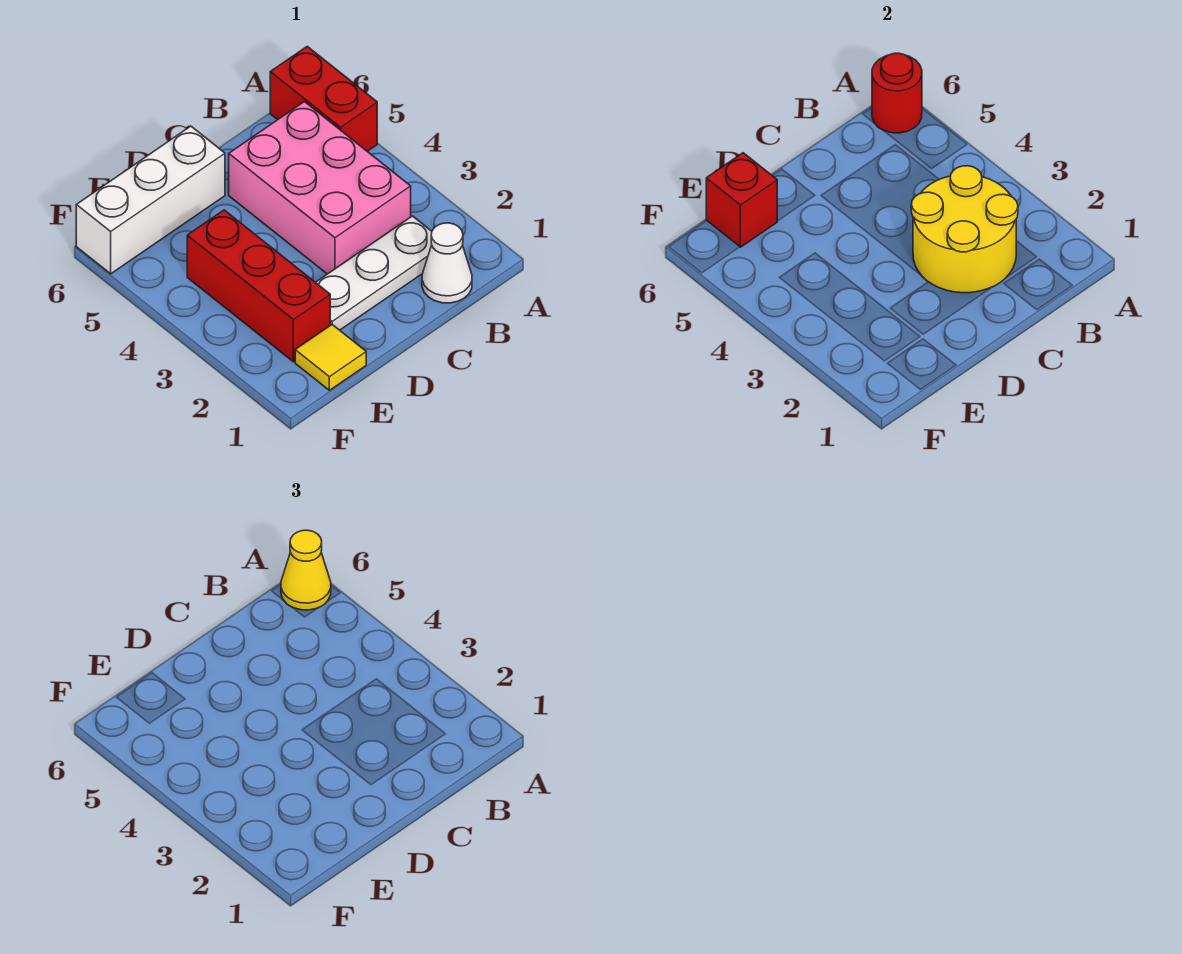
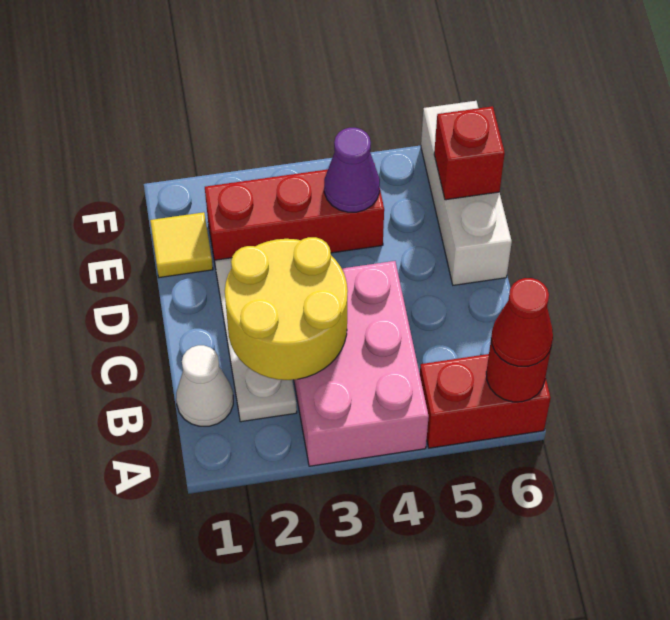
yellow 1x1 cone [281,530,331,610] -> red 1x1 cone [491,278,553,366]
pink 2x3 brick [229,102,411,274] -> pink 2x3 brick turned to [294,261,429,466]
none -> purple 1x1 cone [324,128,380,212]

